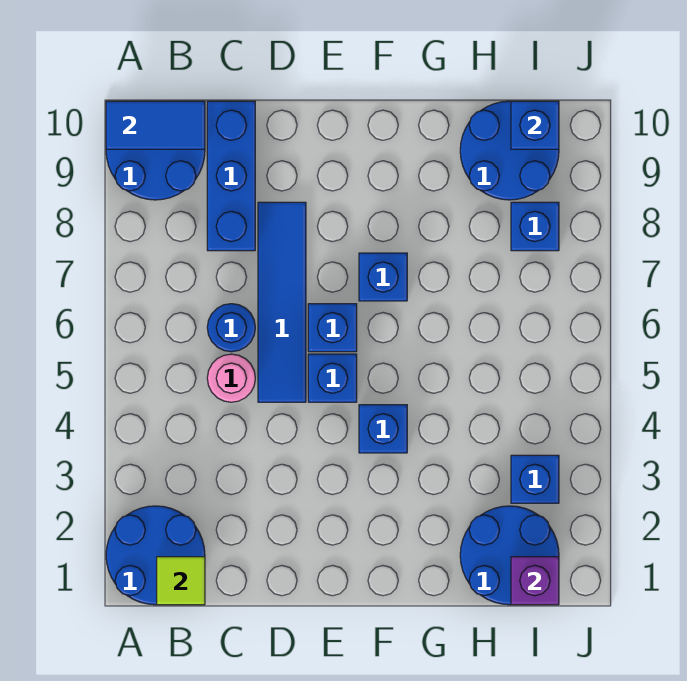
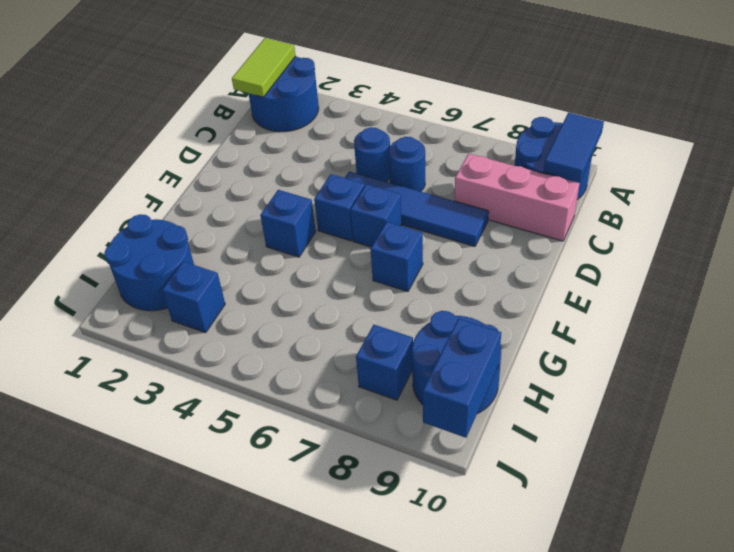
lime 1x1 tile [157,557,205,605] -> lime 1x2 tile [232,38,296,97]
pink 1x1 round brick [207,354,255,402] -> blue 1x1 round brick [354,127,390,182]
blue 1x3 brick [207,101,255,251] -> pink 1x3 brick [455,154,580,241]
purple 1x1 brick [511,557,559,605] -> none
blue 1x1 brick [511,101,559,149] -> blue 1x2 brick [423,319,501,438]

